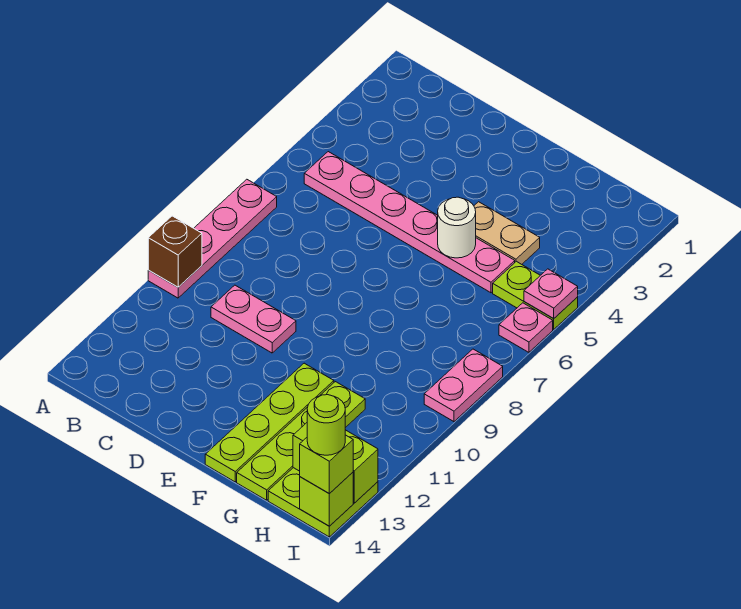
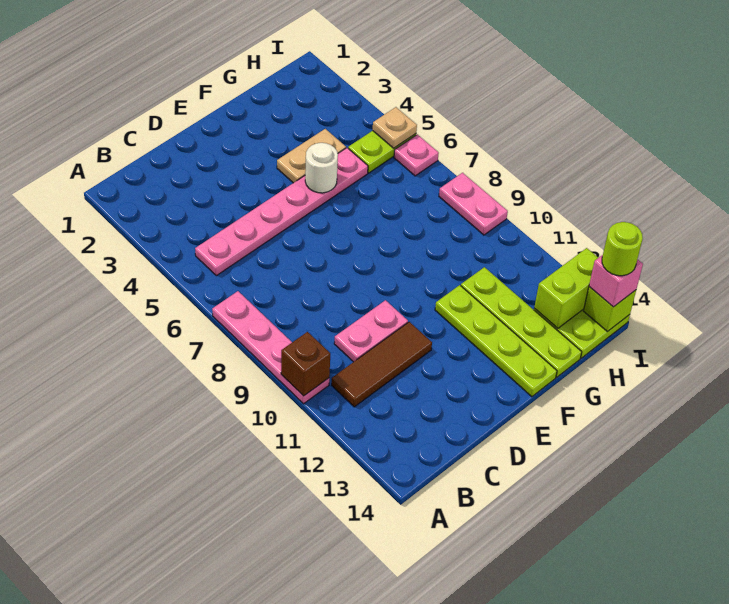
none -> brown 1x3 tile [332,322,432,407]
pink 1x1 plate [524,269,578,319] -> tan 1x1 plate [373,107,417,148]
lime 1x1 brick [300,435,353,494] -> pink 1x1 brick [589,255,643,307]

